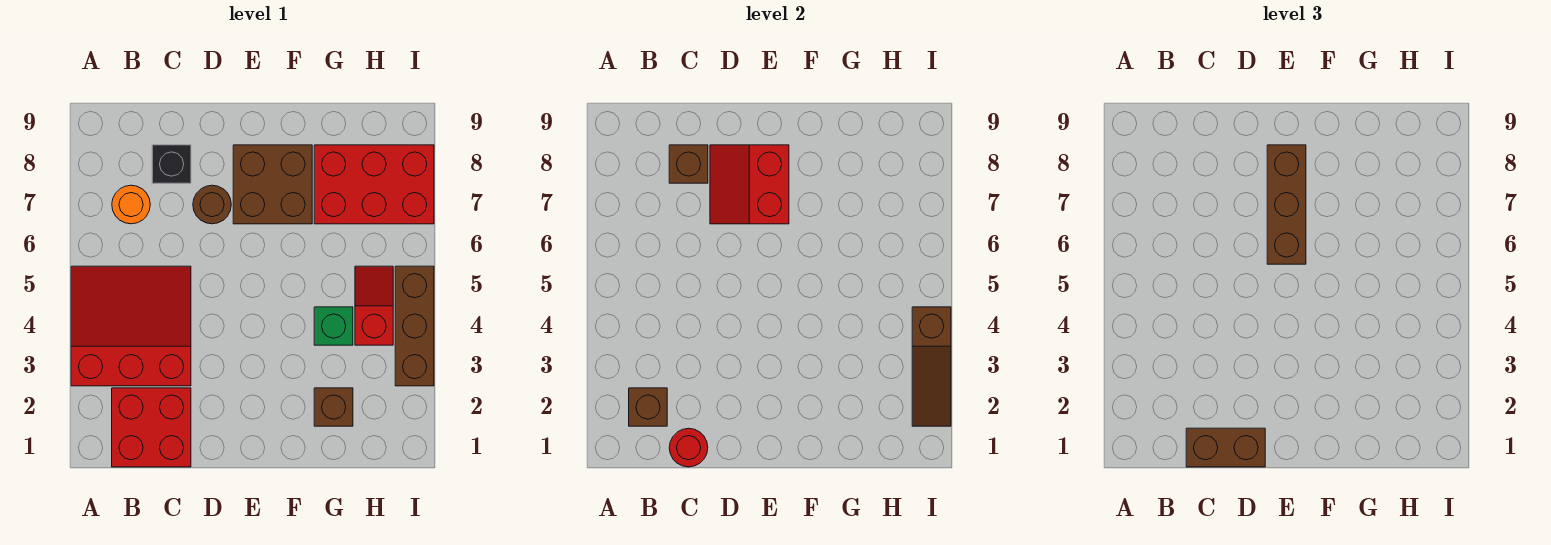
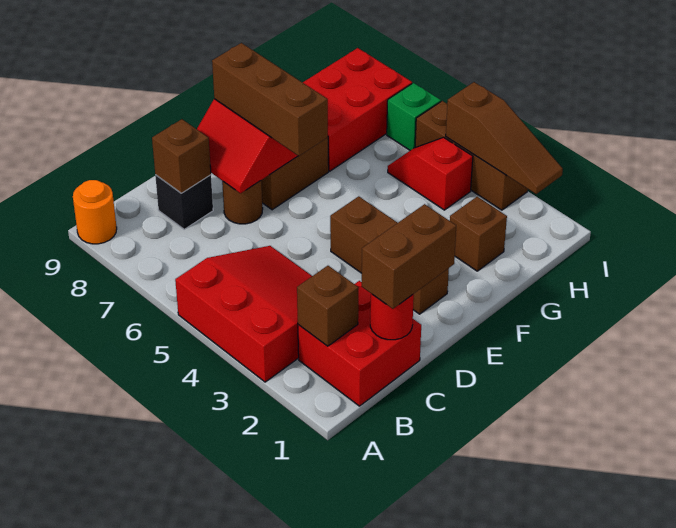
red 3x3 slope [71,266,191,386] -> red 3x3 slope turned to [175,246,312,382]
orange 1x1 round brick [112,185,150,224] -> orange 1x1 round brick moved to [73,180,117,244]
none -> brown 1x3 brick [330,196,449,314]
green 1x1 brick [314,307,353,345] -> green 1x1 brick moved to [387,83,441,150]

